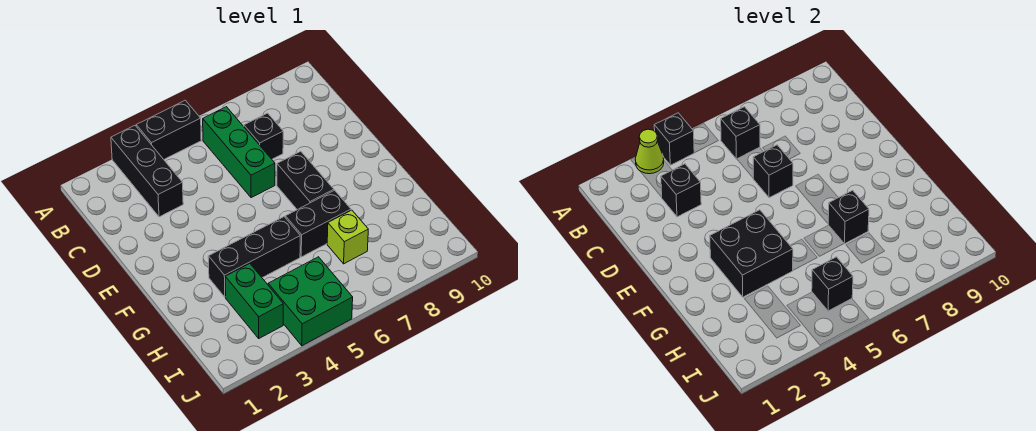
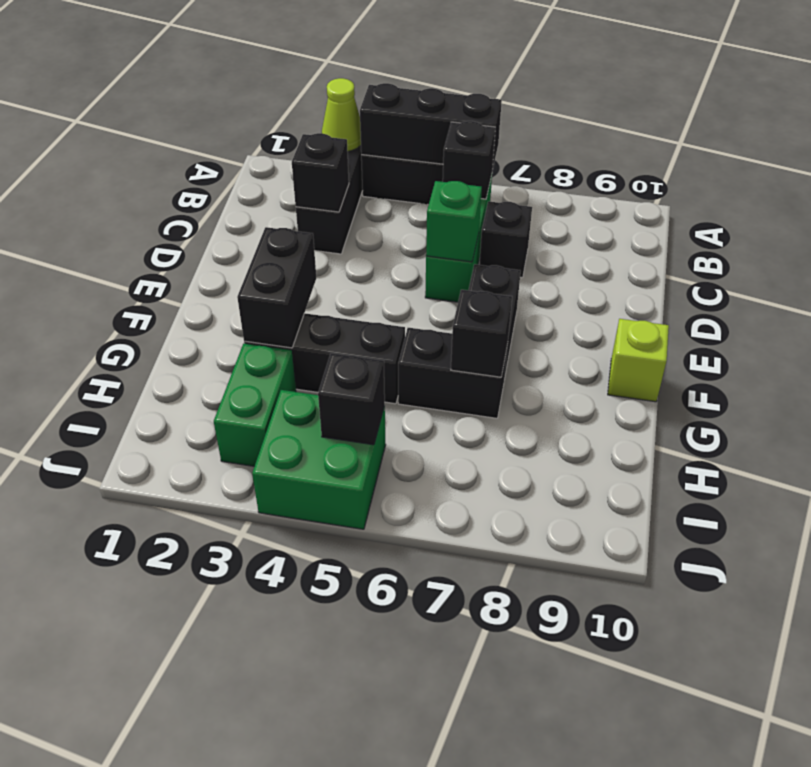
black 1x1 brick [654,113,694,165] -> black 1x3 brick [360,83,502,170]
black 1x1 brick [753,145,793,198] -> green 1x1 brick [426,181,482,262]
black 2x2 brick [710,210,793,297] -> black 1x2 brick [237,227,316,348]
lime 1x1 brick [327,210,368,264] -> lime 1x1 brick moved to [608,319,669,402]

